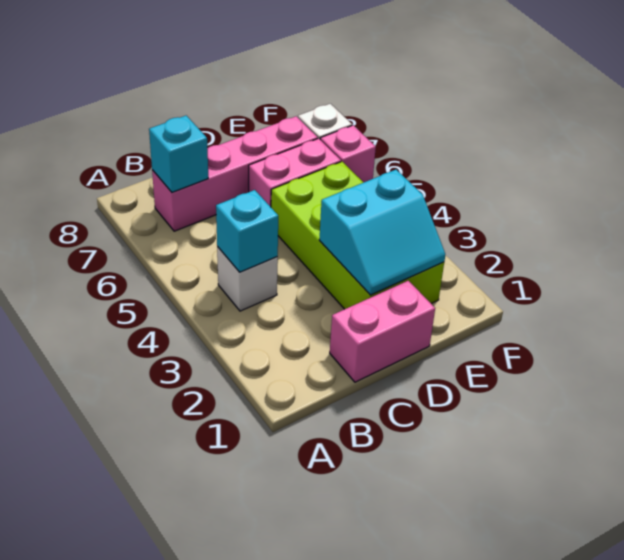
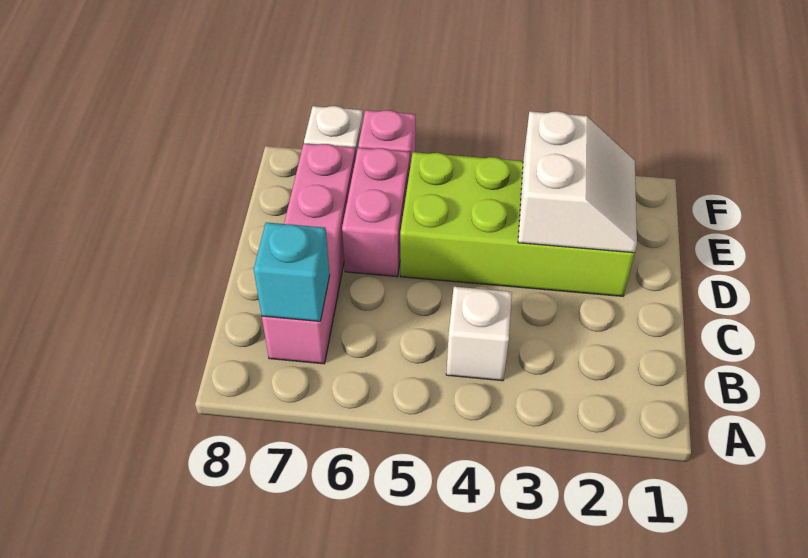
cyan 1x1 brick [216,190,278,272] -> none
pink 1x2 brick [330,281,435,382] -> none
cyan 2x2 slope [319,170,445,295] -> white 2x2 slope [518,111,637,253]

